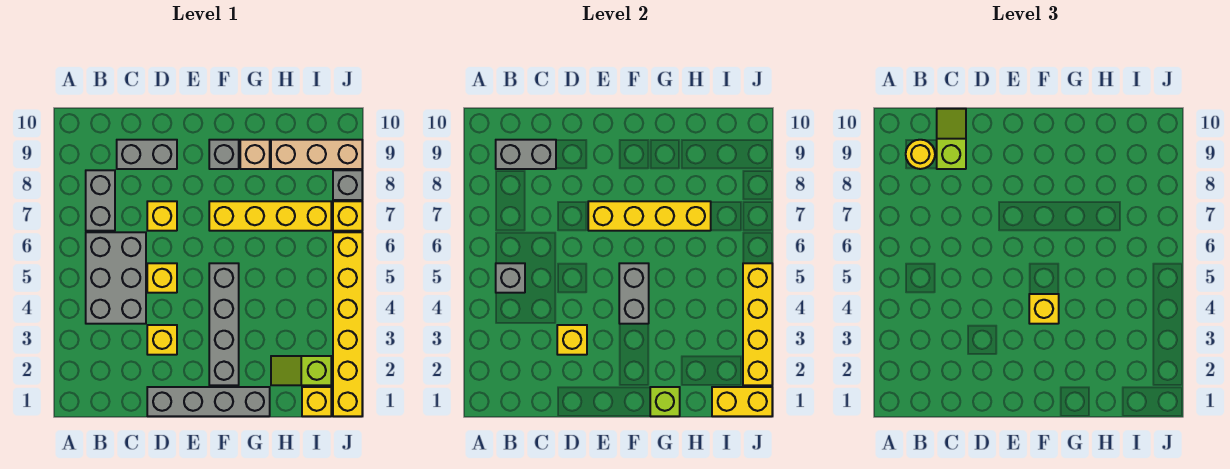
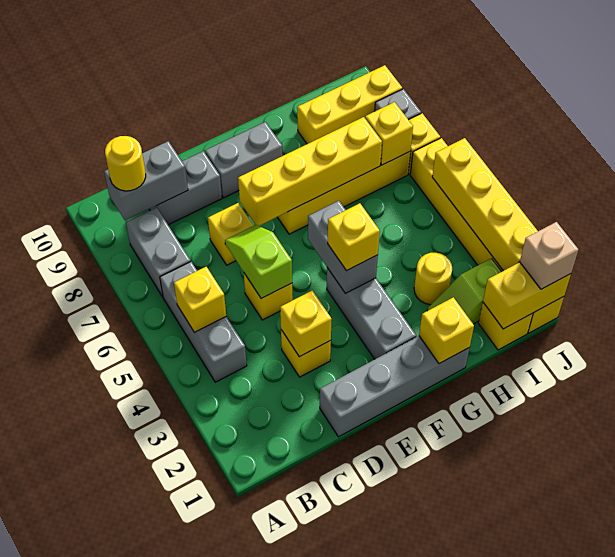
grey 2x3 brick [86,232,146,324] -> grey 1x3 brick [160,262,247,382]
grey 1x1 brick [496,263,525,293] -> yellow 1x1 brick [174,267,226,333]
lime 1x2 slope [937,109,966,169] -> lime 1x2 slope moved to [225,225,292,298]
grey 1x4 brick [209,263,239,385] -> grey 1x3 brick [327,268,416,359]
grey 1x1 brick [209,140,239,169] -> grey 1x2 brick [205,122,283,198]
lime 1x1 brick [650,387,680,416] -> yellow 1x1 brick [419,297,474,364]
tan 1x1 brick [240,140,270,169] -> tan 1x1 brick moved to [520,222,578,289]
none -> yellow 1x1 round brick [414,253,452,305]
tan 1x3 brick [271,140,362,169] -> yellow 1x3 brick [297,65,402,144]
none -> yellow 1x1 brick [365,102,413,165]

